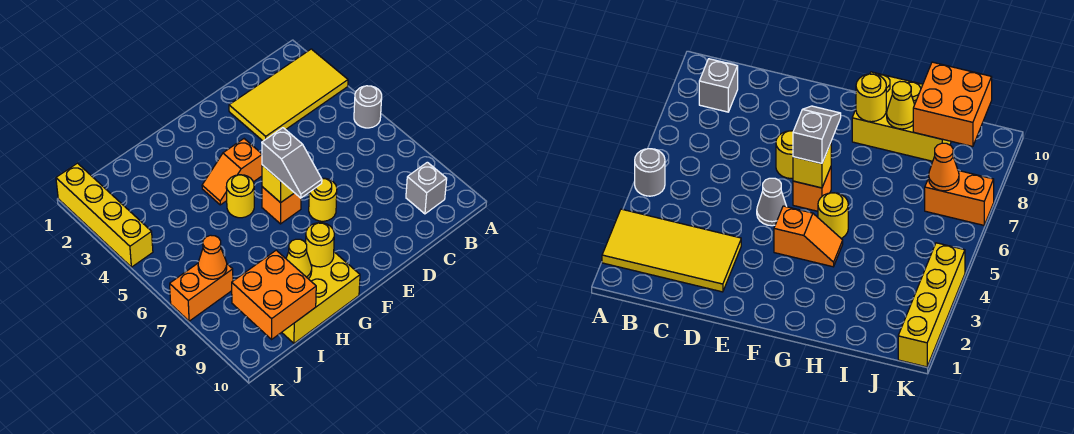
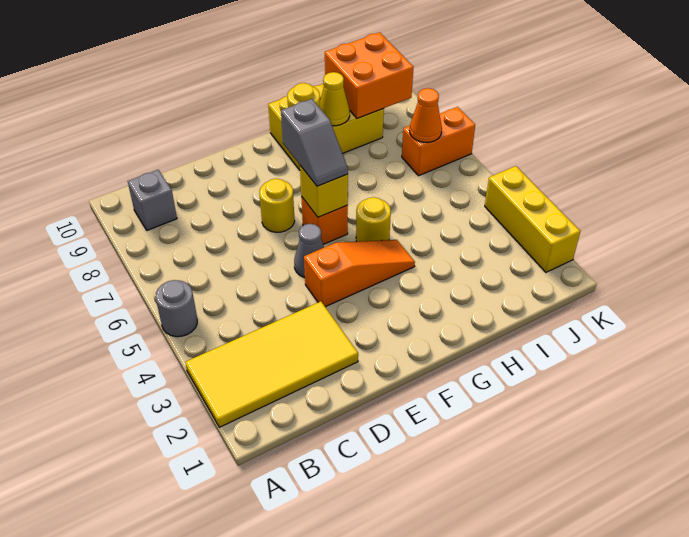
orange 1x2 slope [202,139,262,205] -> orange 1x3 slope [304,240,415,307]
grey 1x2 slope [262,128,322,198] -> grey 1x2 slope turned to [281,99,348,186]
yellow 1x4 brick [56,163,153,267] -> yellow 1x3 brick [485,166,580,272]

